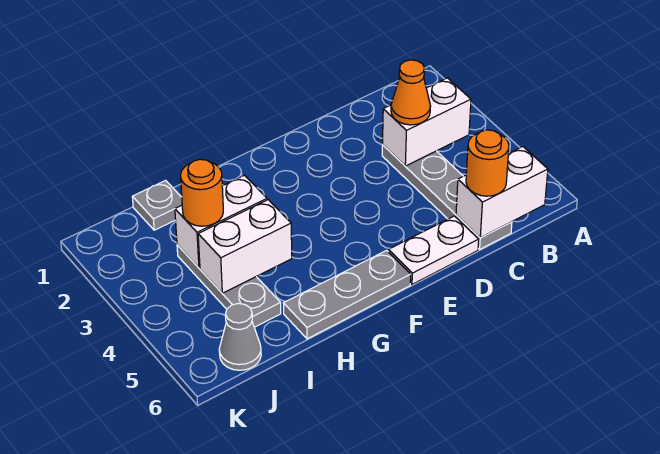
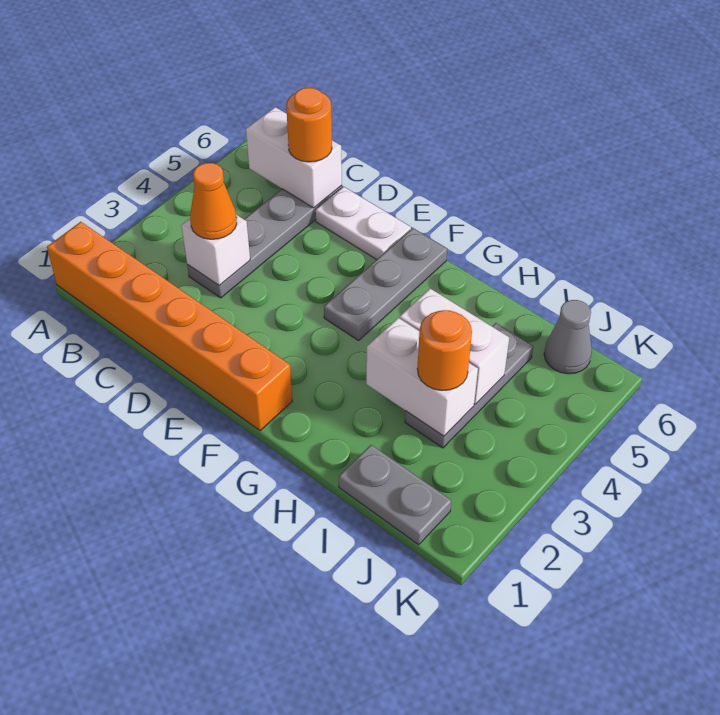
none -> orange 1x6 brick [47,222,292,431]
white 1x2 brick [383,78,471,166] -> white 1x1 brick [181,215,250,285]
grey 1x3 plate [284,250,411,339] -> grey 1x3 plate turned to [324,228,447,341]
grey 1x1 plate [132,180,182,230] -> grey 1x2 plate [339,445,451,545]

